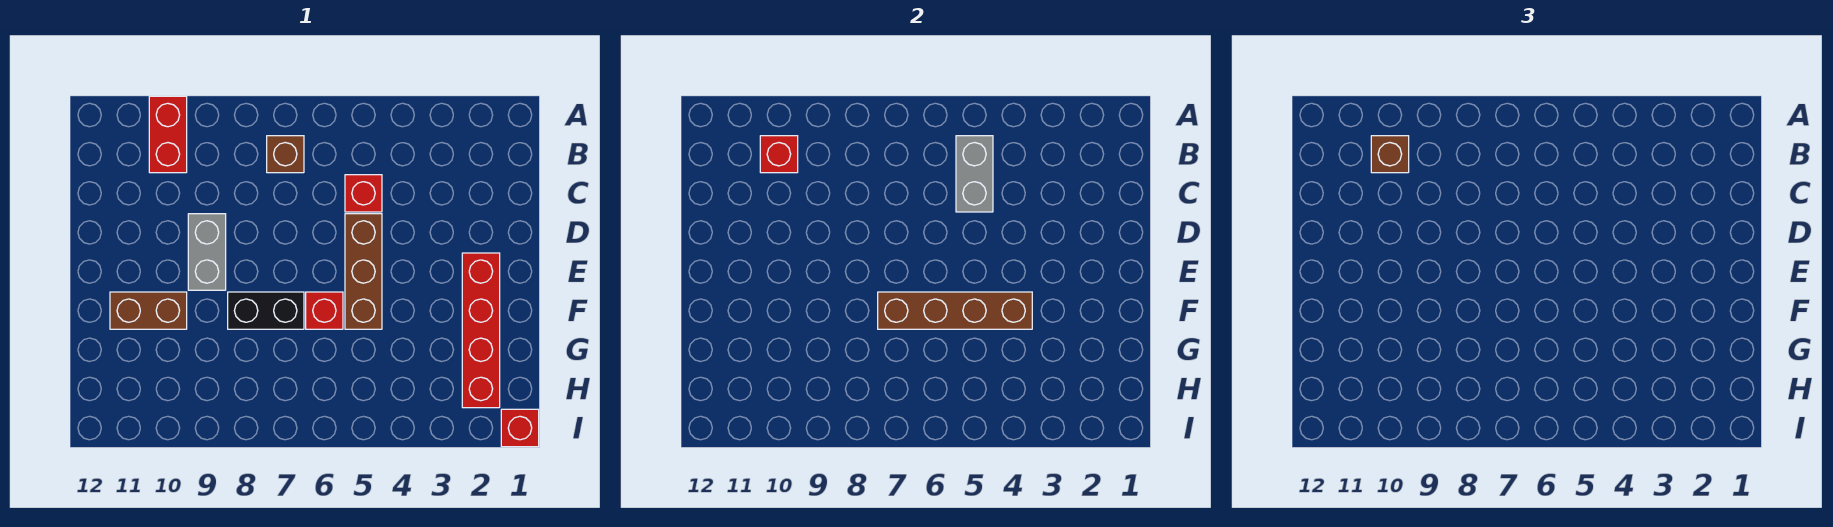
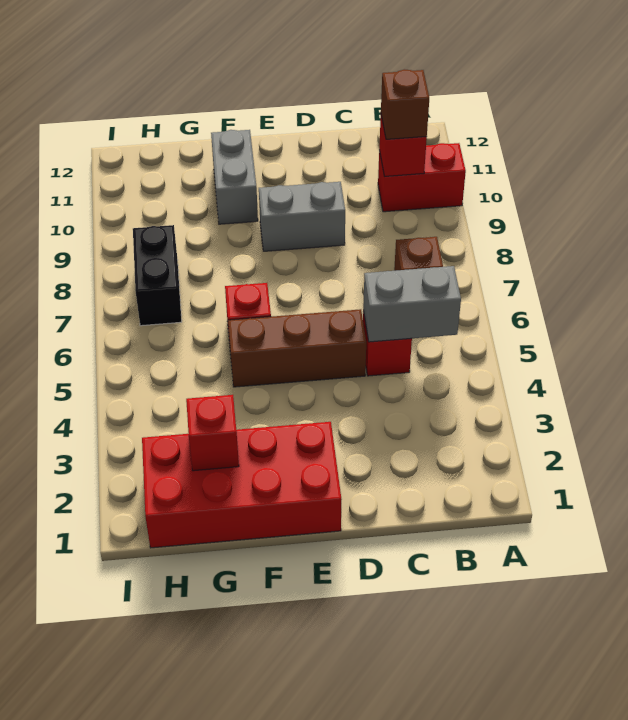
red 1x4 brick [462,253,500,408] -> red 2x4 brick [142,422,342,548]
brown 1x4 brick [878,292,1032,329] -> none
black 1x2 brick [228,292,304,329] -> black 1x2 brick moved to [133,225,182,326]
brown 1x2 brick [110,292,187,329] -> grey 1x2 brick [211,130,258,224]
red 1x1 brick [501,409,539,447] -> red 1x1 brick moved to [186,395,239,471]

